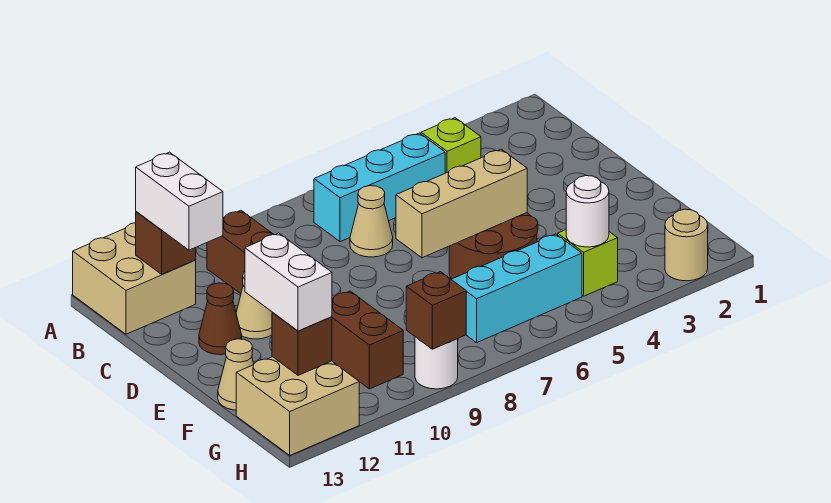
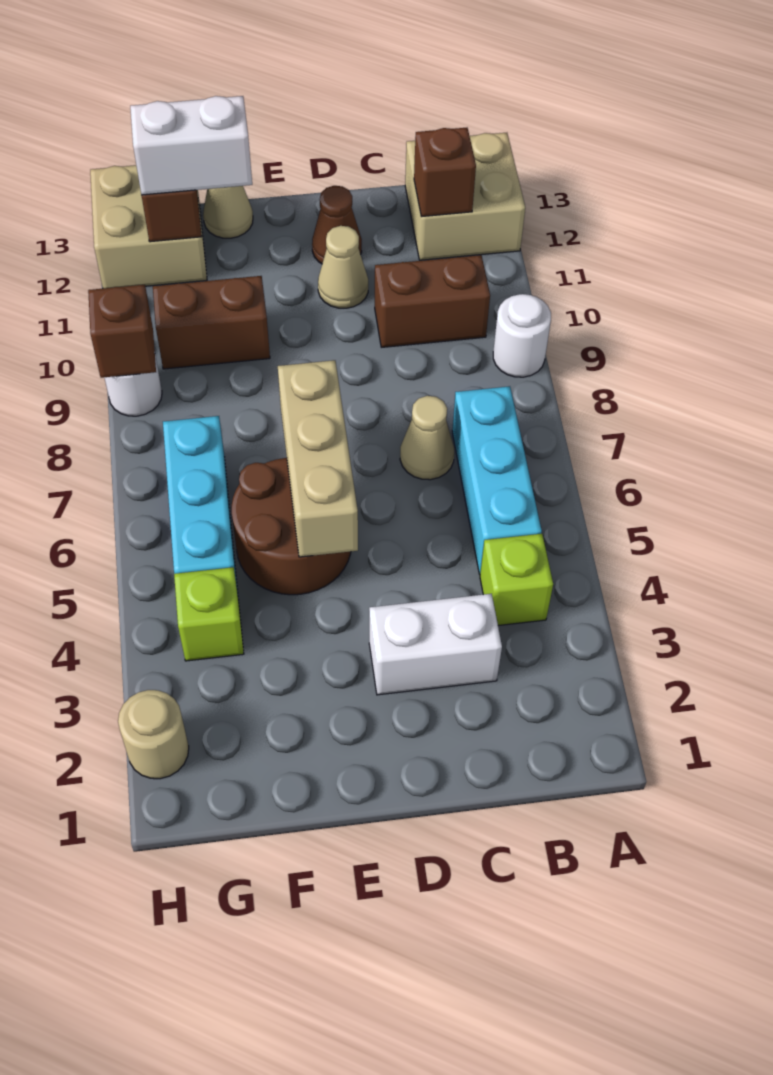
white 1x2 brick [136,152,223,250] -> white 1x2 brick moved to [369,594,502,695]
white 1x1 round brick [566,176,609,247] -> white 1x1 round brick moved to [493,294,551,377]

